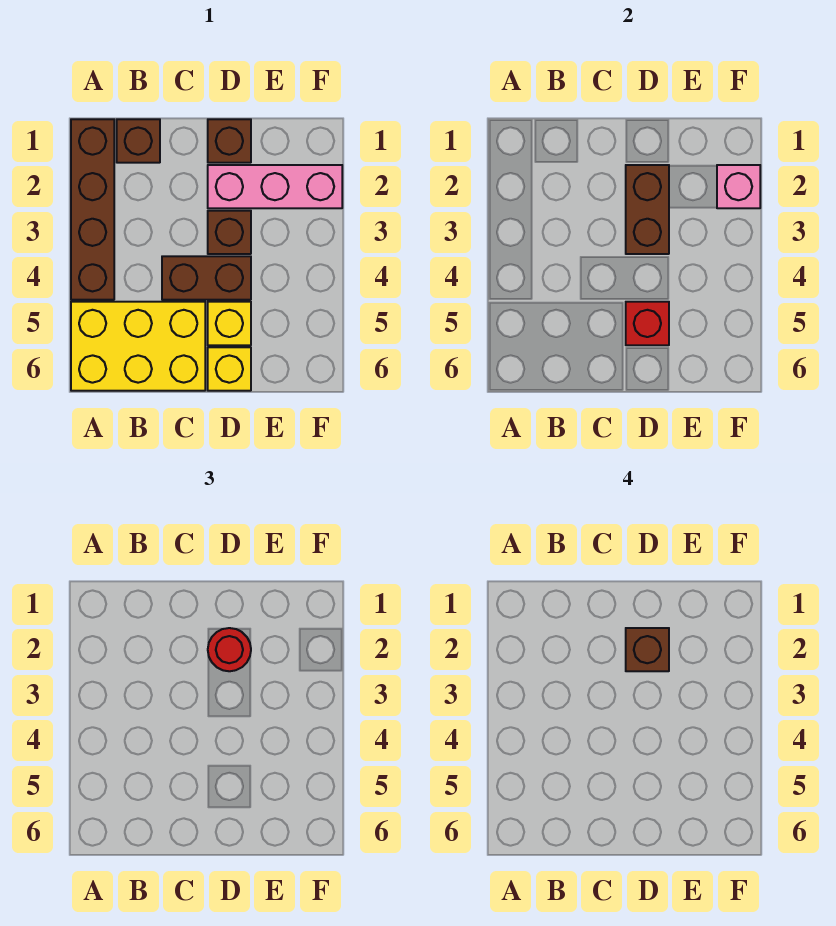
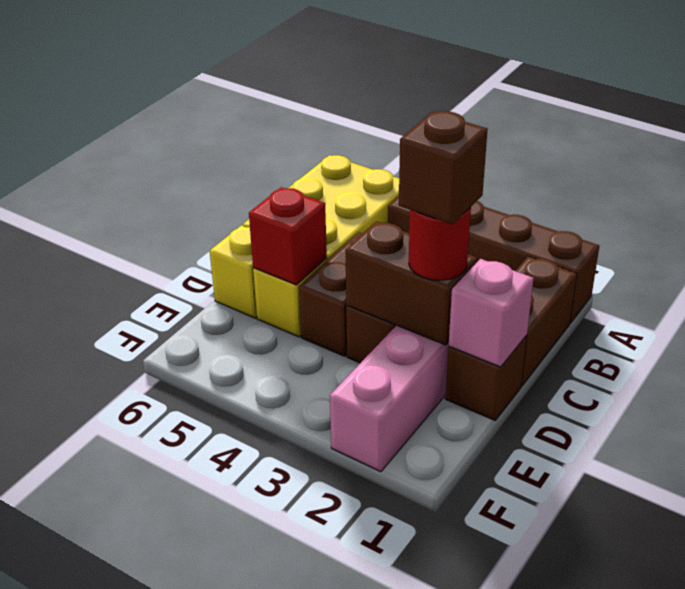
brown 1x1 brick [117,119,160,163] -> brown 1x2 brick [516,256,577,386]
pink 1x1 brick [717,165,760,208] -> pink 1x1 brick moved to [448,259,534,367]

